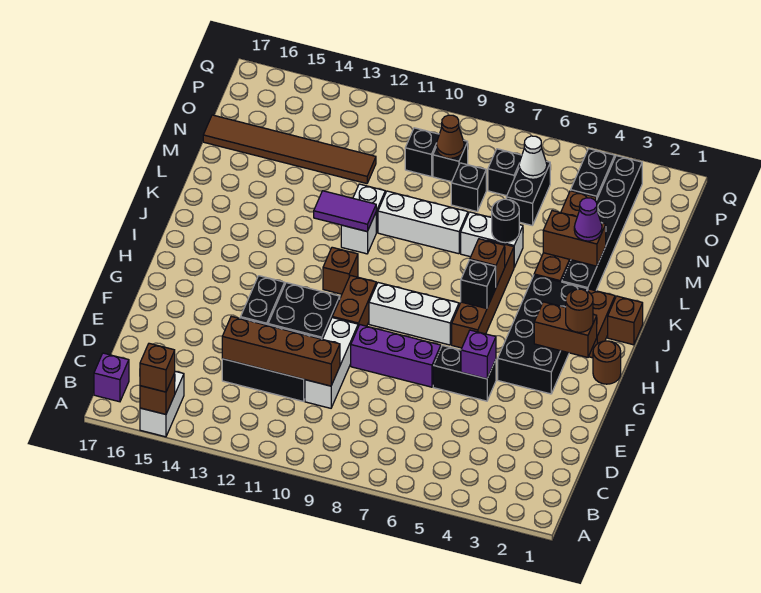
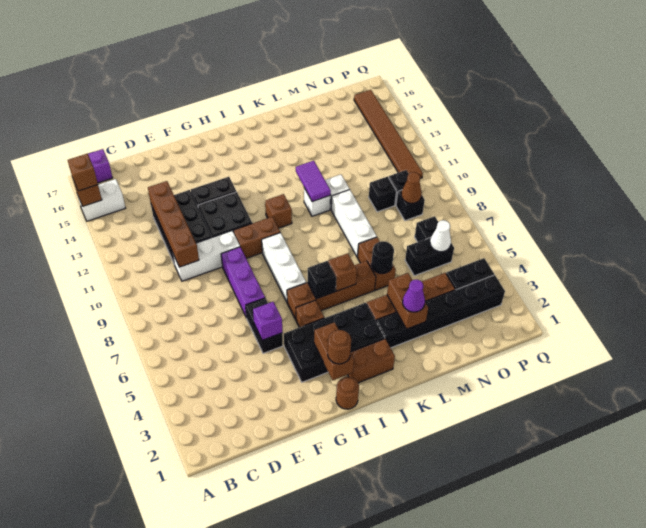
brown 1x1 brick [608,296,643,345] -> brown 1x1 brick moved to [296,300,324,327]
white 1x2 brick [461,212,523,267] -> brown 1x2 brick [358,237,396,290]
black 1x1 brick [451,163,486,211] -> black 1x1 brick moved to [369,176,396,212]
brown 1x6 tile [203,115,376,184] -> brown 1x6 tile moved to [354,90,423,178]

